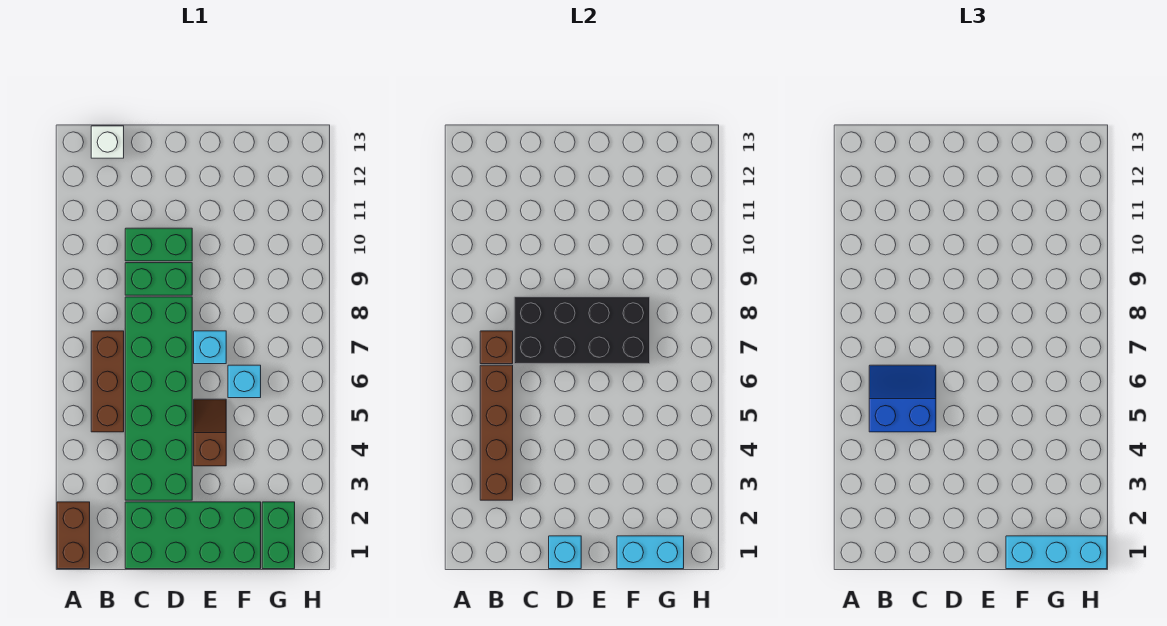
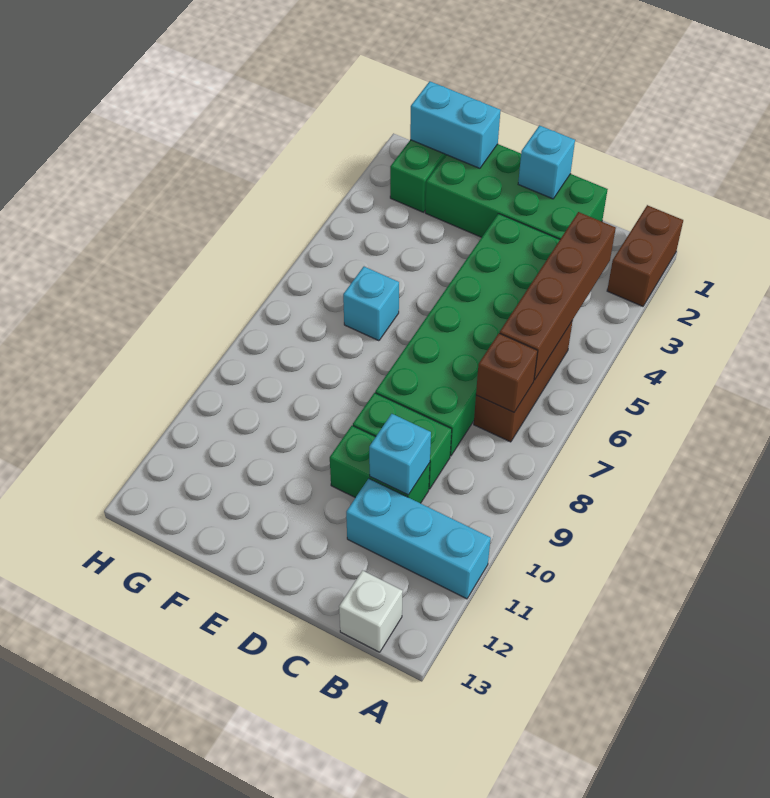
blue 2x2 slope [869,365,936,432] -> none
black 2x4 brick [514,297,650,364] -> none
brown 1x2 slope [194,399,226,466] -> none
cyan 1x1 brick [194,331,226,364] -> cyan 1x1 brick moved to [369,414,431,495]
cyan 1x3 brick [1006,536,1107,569] -> cyan 1x3 brick moved to [346,479,491,599]

